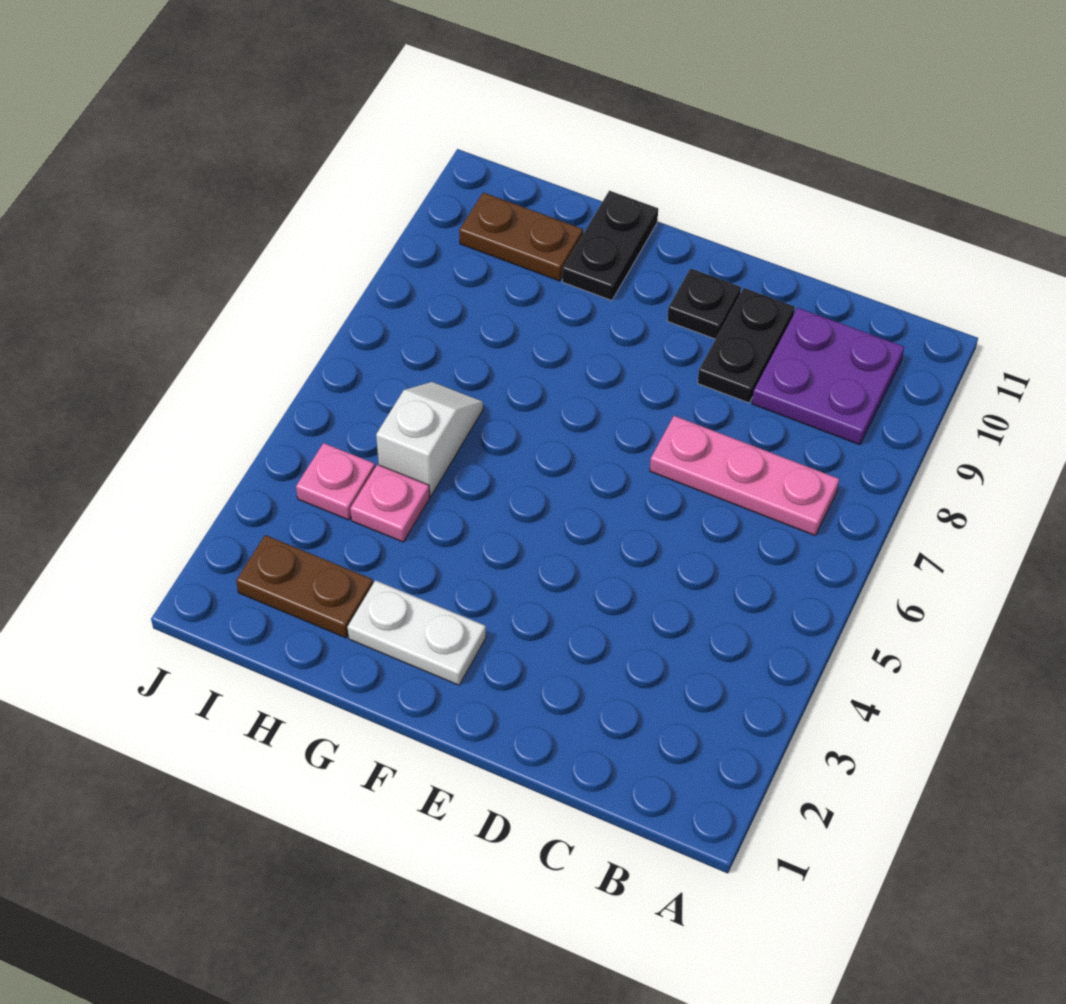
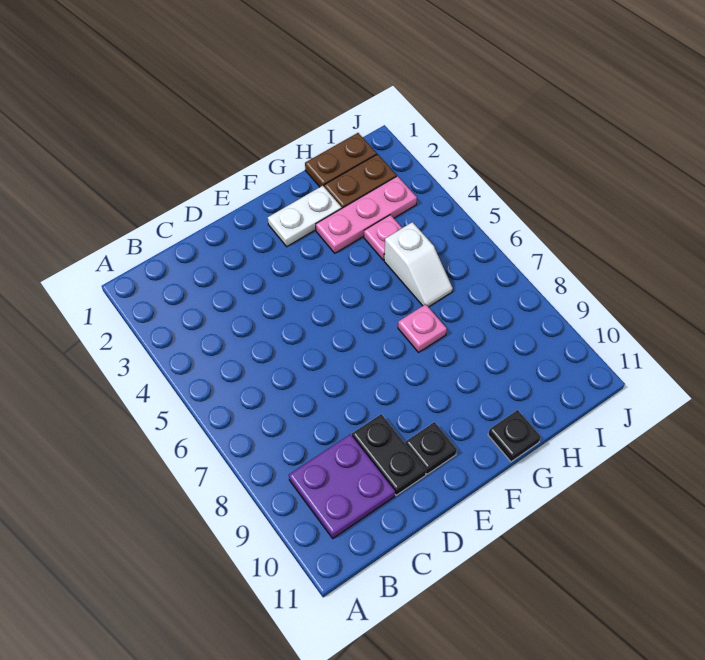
pink 1x3 plate [650,416,839,535] -> pink 1x3 plate moved to [316,176,417,253]
black 1x2 plate [562,191,658,300] -> black 1x1 plate [488,410,541,462]
brown 1x2 plate [459,192,583,281] -> brown 1x2 plate moved to [305,133,377,187]
pink 1x1 plate [296,443,375,520] -> pink 1x1 plate moved to [398,304,447,352]

